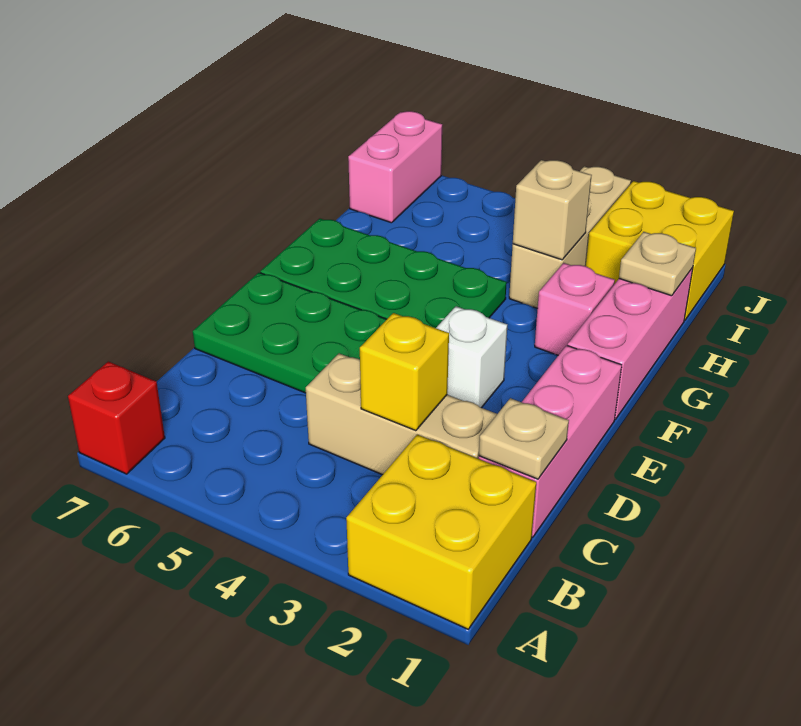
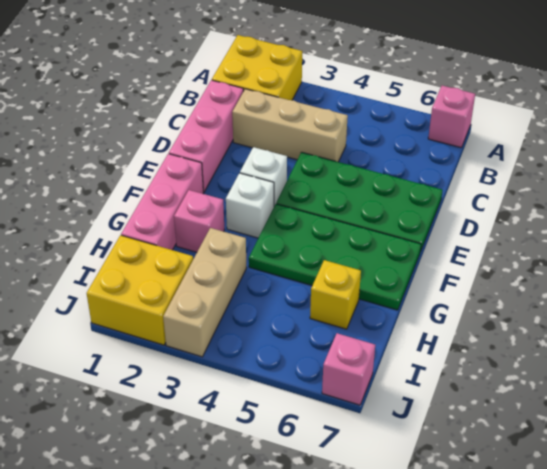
red 1x1 brick [68,361,165,474] -> pink 1x1 brick [428,86,475,148]
tan 1x1 plate [479,398,569,479] -> none
yellow 1x1 brick [360,313,449,431] -> yellow 1x1 brick moved to [310,260,361,329]
none -> white 1x1 brick [226,173,274,238]
tan 1x1 plate [619,232,696,296] -> none
tan 1x1 brick [513,160,592,260] -> none
pink 1x2 brick [348,111,442,223] -> pink 1x1 brick [322,333,375,405]

